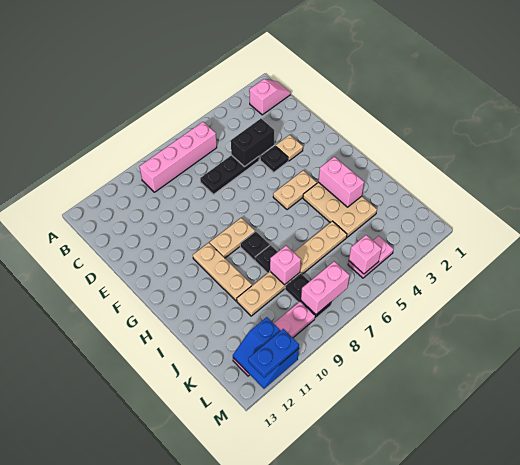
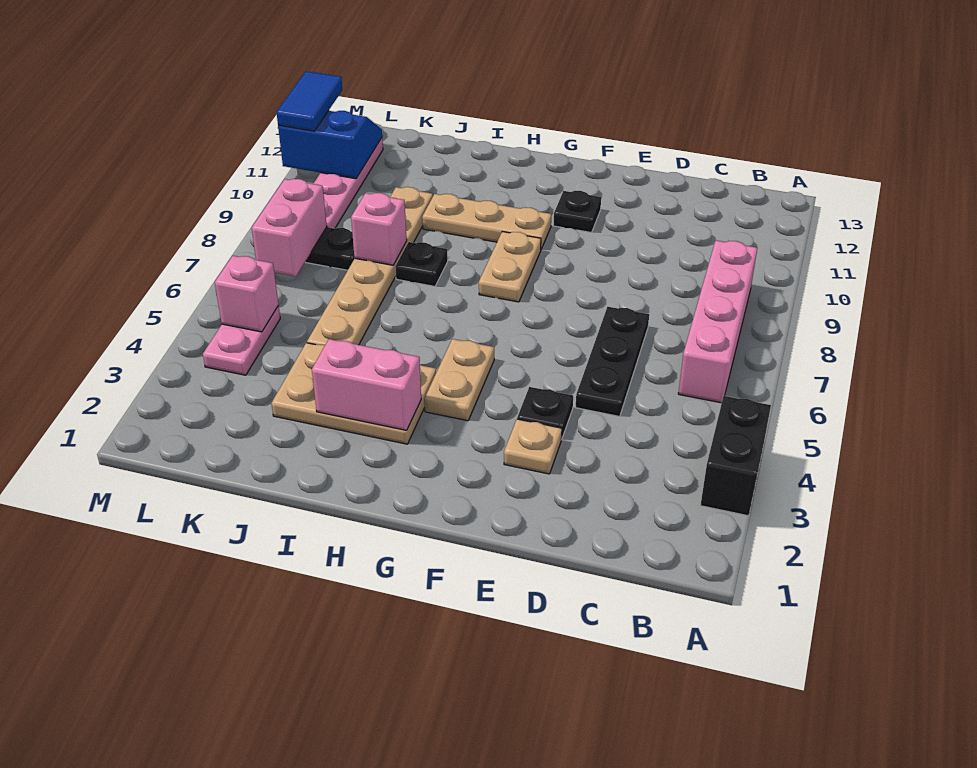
pink 1x2 slope [249,79,290,115] -> none
black 1x2 brick [231,119,274,167] -> black 1x2 brick moved to [700,396,771,516]
black 1x1 plate [240,231,270,260] -> black 1x1 plate moved to [553,191,601,233]
blue 1x2 plate [248,329,299,378] -> blue 1x2 tile [276,71,342,131]

